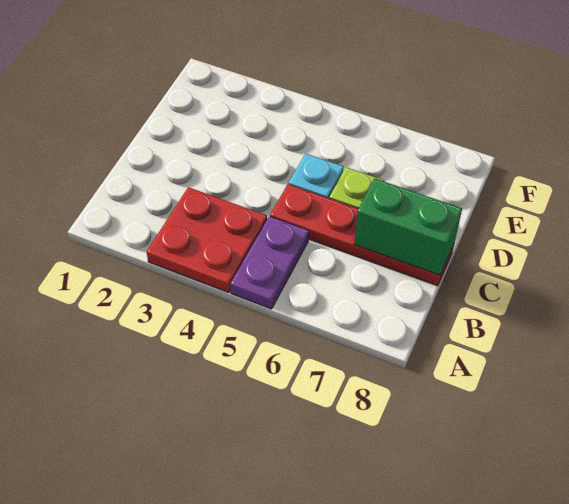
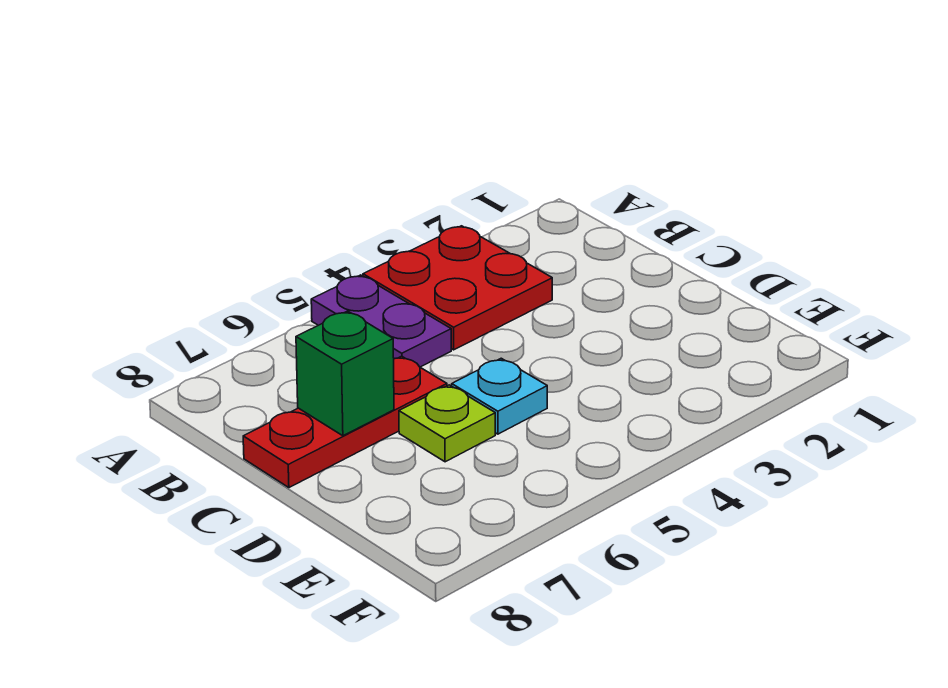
red 1x4 plate [270,184,454,286] -> red 1x3 plate [243,356,447,488]
green 1x2 brick [354,178,462,275] -> green 1x1 brick [296,311,394,436]

